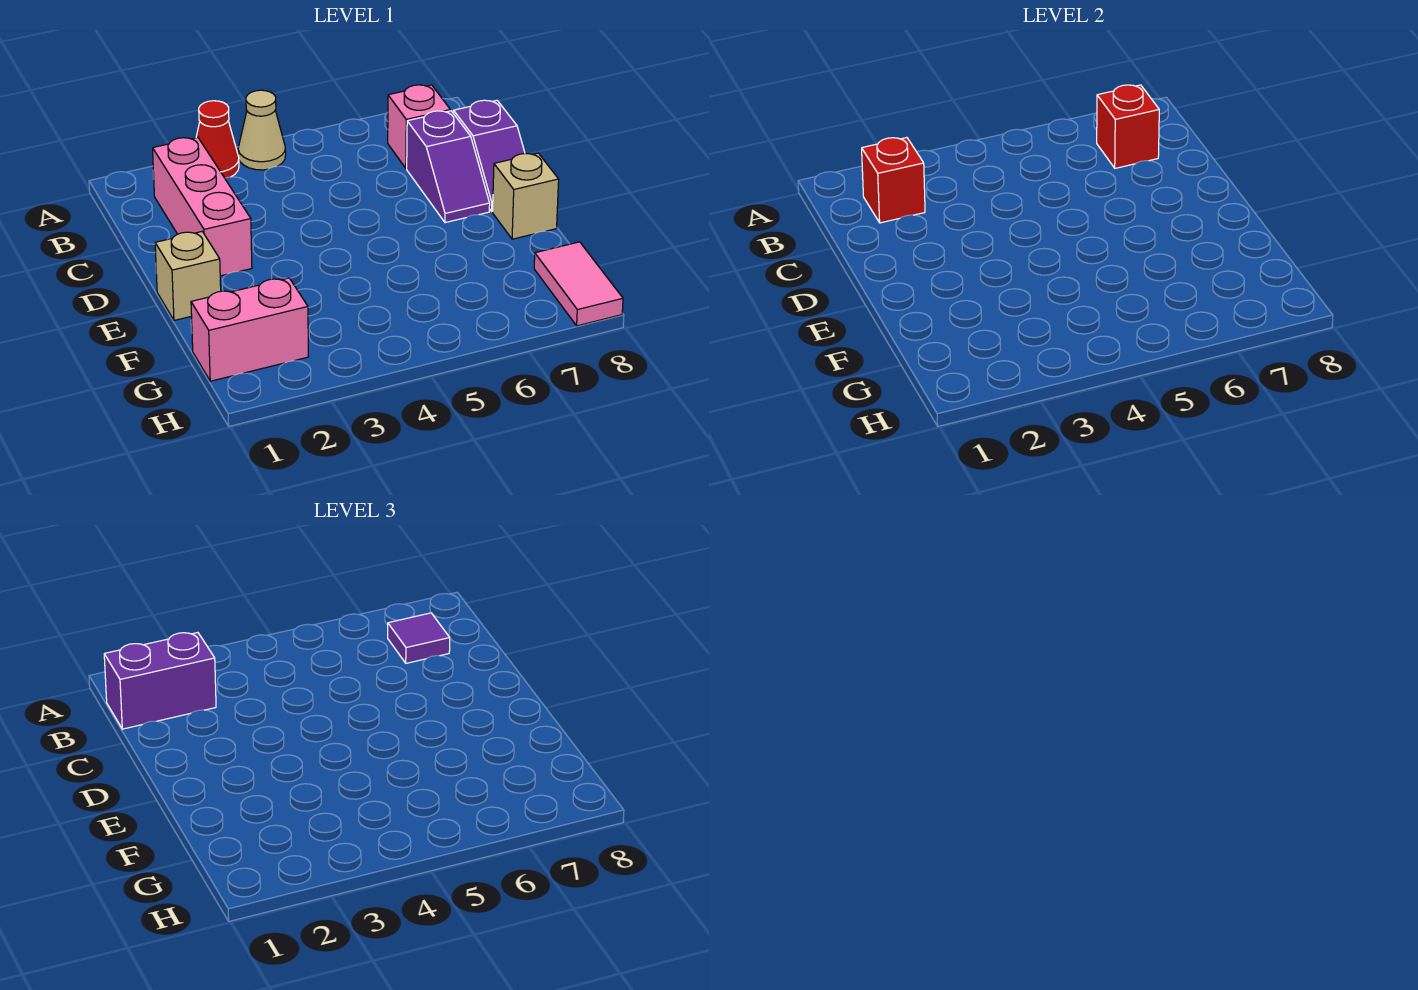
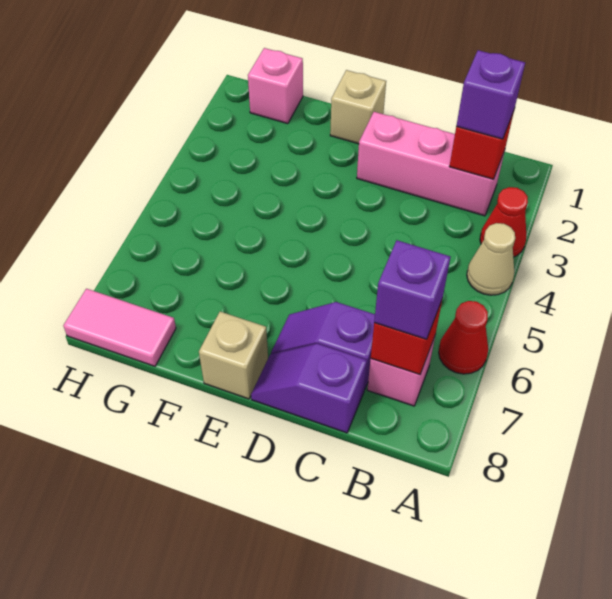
none -> red 1x1 cone [439,301,488,374]
purple 1x2 brick [104,633,216,729] -> purple 1x1 brick [456,50,525,139]
purple 1x1 tile [388,613,450,663] -> purple 1x1 brick [374,240,450,339]
pink 1x2 brick [191,278,308,381] -> pink 1x1 brick [248,48,303,124]

